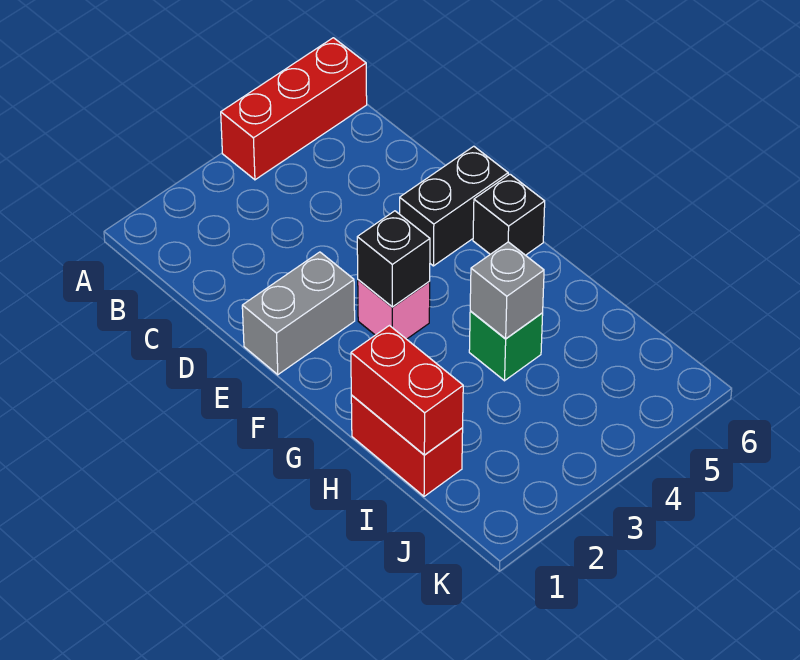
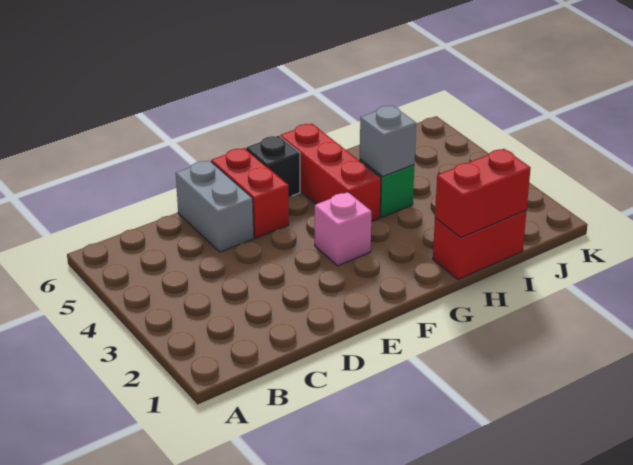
red 1x3 brick [221,38,367,180] -> red 1x3 brick moved to [280,124,381,222]
grey 1x2 brick [242,252,355,375] -> grey 1x2 brick moved to [176,161,254,252]
black 1x2 brick [400,146,508,266] -> red 1x2 brick [211,148,289,238]
black 1x1 brick [357,211,430,307] -> none

